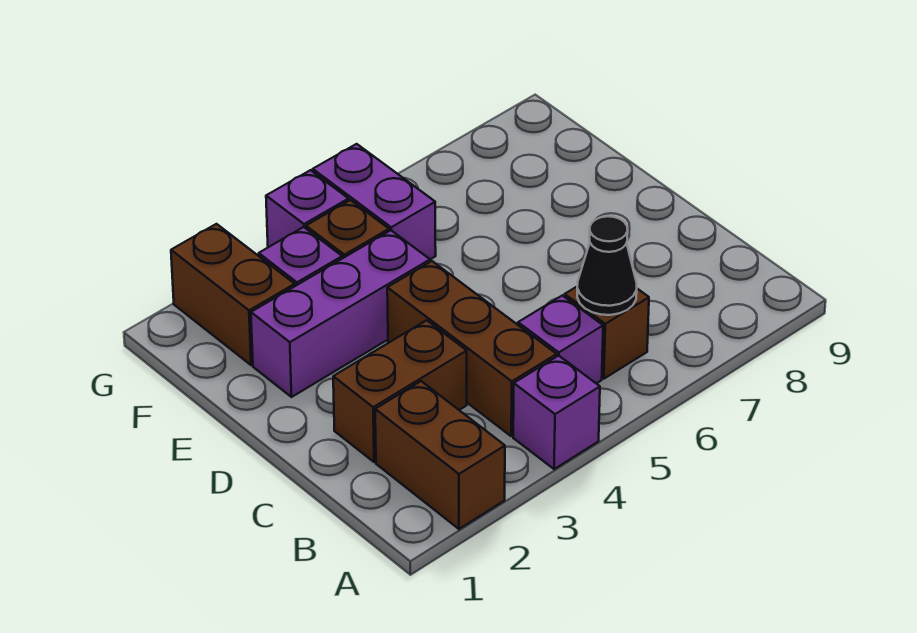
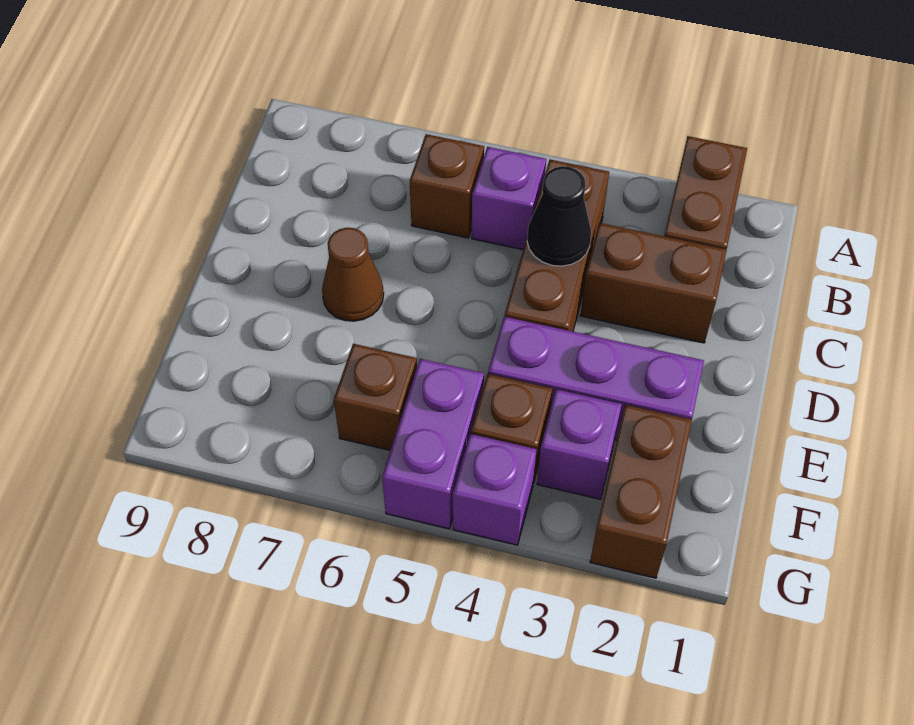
purple 1x1 brick [513,356,600,469] -> none
black 1x1 cone [577,216,637,315] -> black 1x1 cone moved to [527,166,591,266]
none -> brown 1x1 cone [322,228,384,321]
none -> brown 1x1 brick [334,344,417,450]

